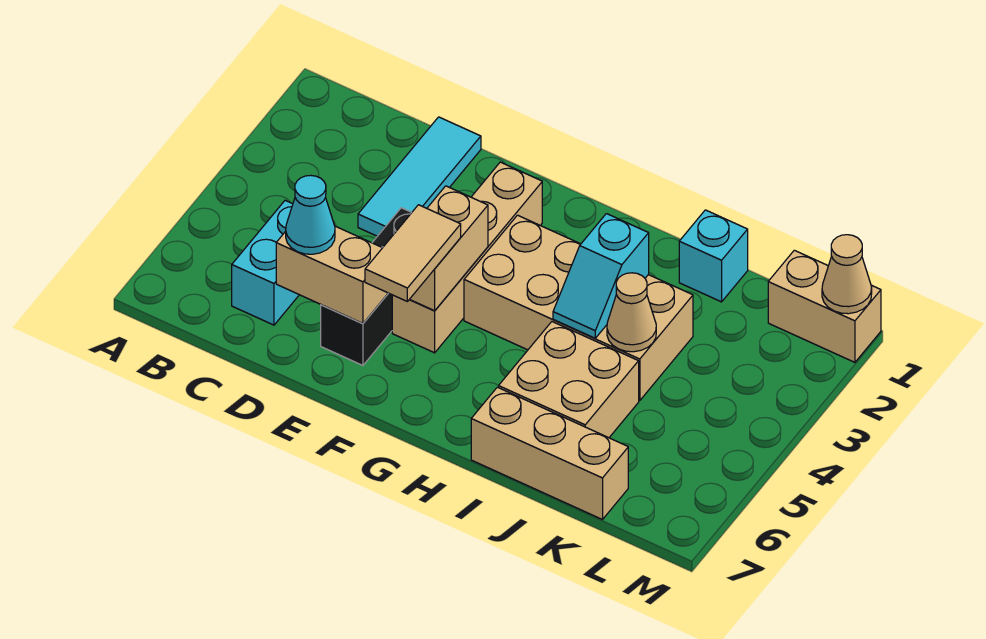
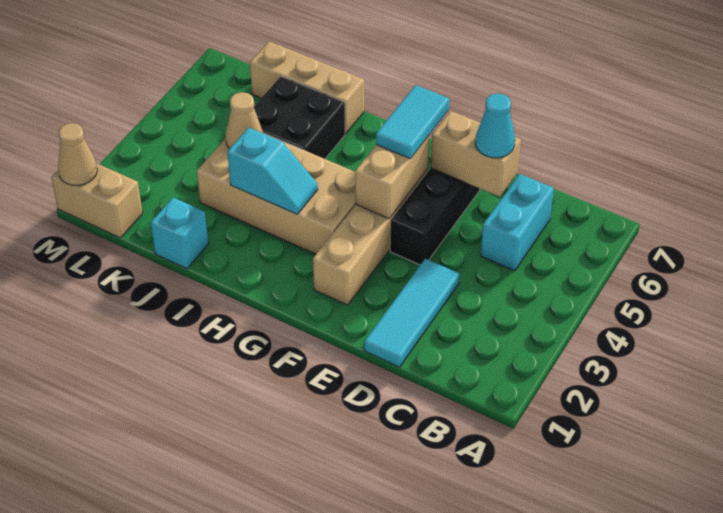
tan 1x2 tile [365,205,461,301] -> cyan 1x2 tile [376,85,449,159]
cyan 1x2 slope [553,214,649,338] -> cyan 1x2 slope turned to [227,128,318,214]
tan 2x2 brick [499,322,639,438] -> black 2x2 brick [254,77,345,159]

